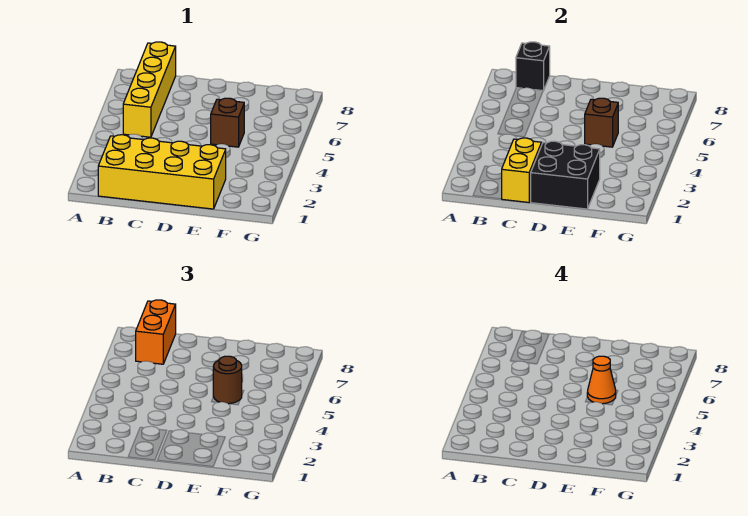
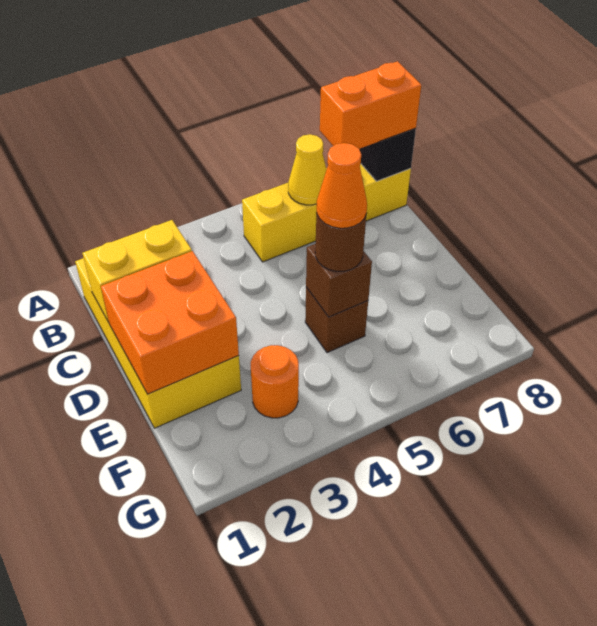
none -> yellow 1x1 cone [288,134,327,205]
black 2x2 brick [531,141,600,209] -> orange 2x2 brick [101,251,239,394]
none -> orange 1x1 round brick [251,345,299,418]

